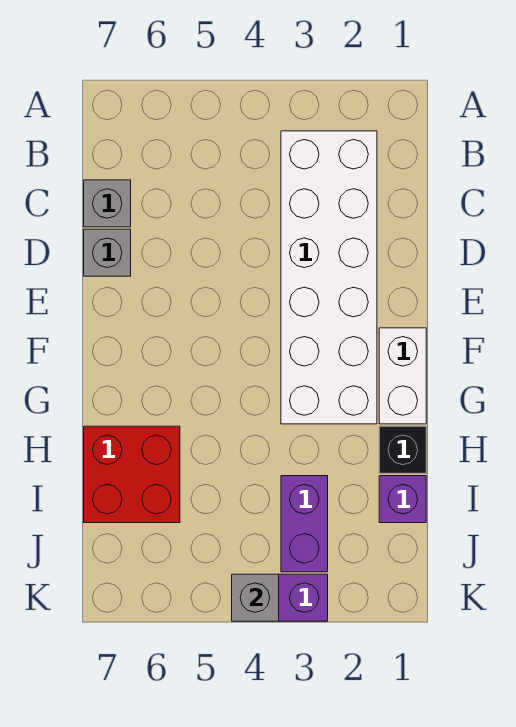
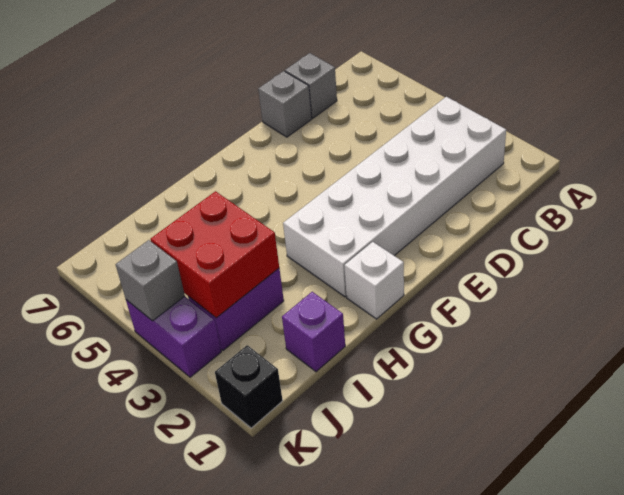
white 1x2 brick [379,328,426,424] -> white 1x1 brick [344,242,404,319]
black 1x1 brick [379,426,426,473] -> black 1x1 brick moved to [215,345,283,428]
red 2x2 brick [84,426,180,523] -> red 2x2 brick moved to [151,191,279,318]

